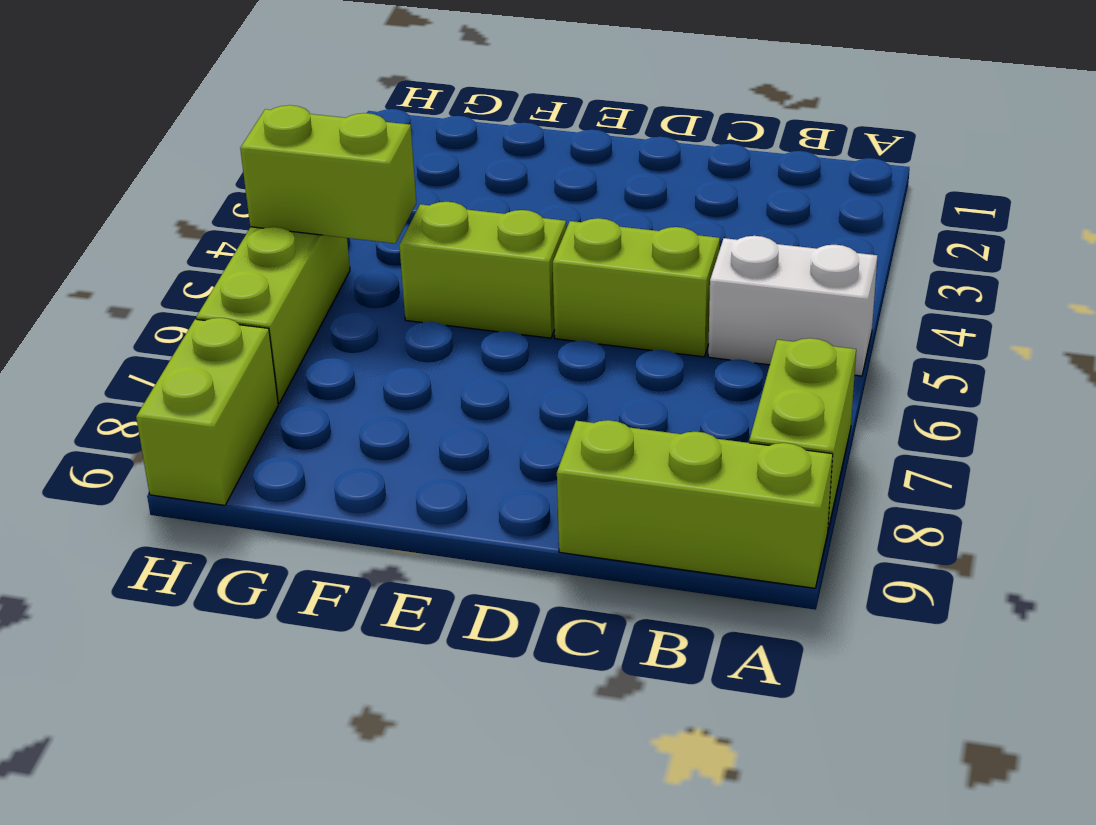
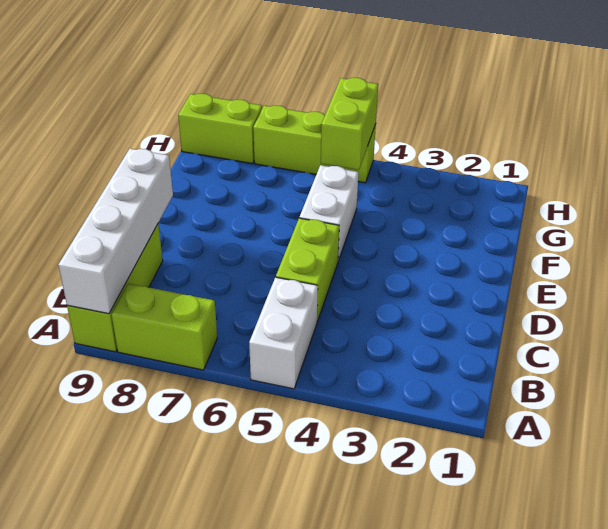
none -> white 1x4 brick [59,149,173,314]
lime 1x2 brick [399,202,566,338] -> white 1x2 brick [300,165,359,261]

